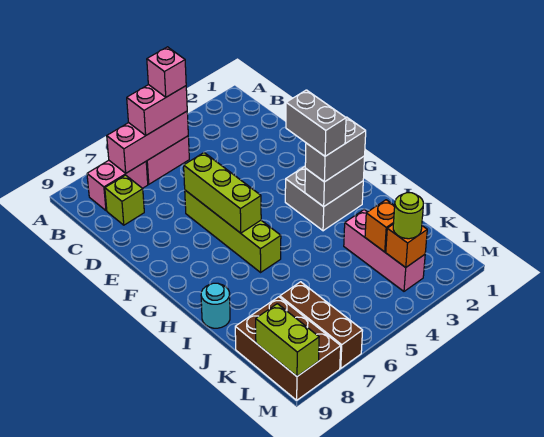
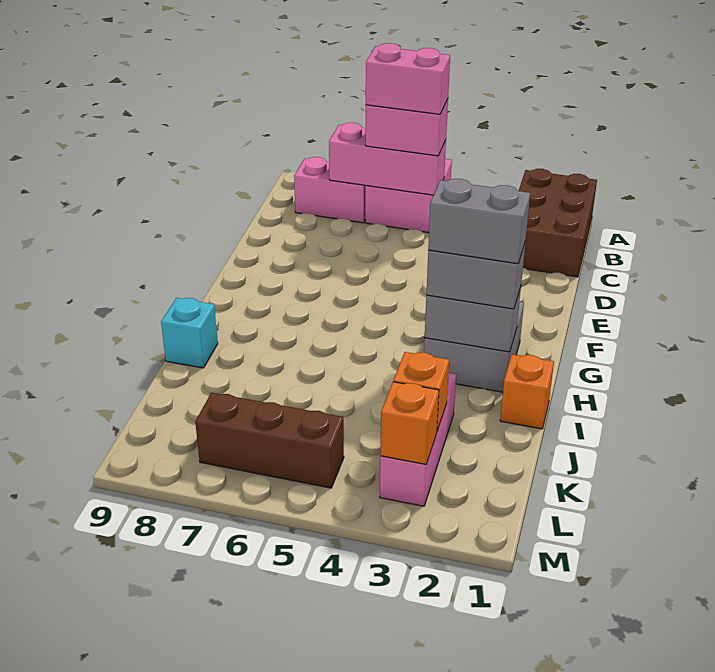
pink 1x1 brick [147,47,186,97] -> pink 1x2 brick [366,43,450,114]
lime 1x1 brick [105,175,144,225] -> none
lime 1x4 brick [185,190,281,272] -> none
lime 1x3 brick [184,153,261,233] -> none
grey 1x2 brick [286,90,346,156] -> grey 1x2 brick turned to [428,179,530,264]
none -> orange 1x1 brick [500,354,554,429]
cyan 1x1 round brick [201,283,230,328] -> cyan 1x1 brick [161,298,218,368]
brown 1x3 brick [280,282,363,368] -> brown 1x3 brick turned to [195,393,344,488]
brown 2x3 brick [235,297,341,400] -> brown 2x3 brick moved to [519,169,597,277]
lime 1x1 round brick [393,193,423,239] -> none
lime 1x2 brick [256,304,319,376] -> none

